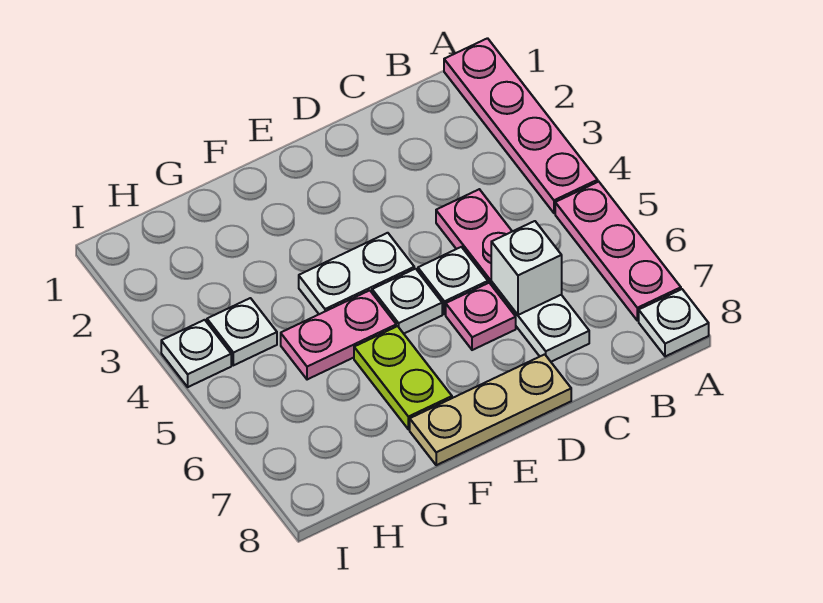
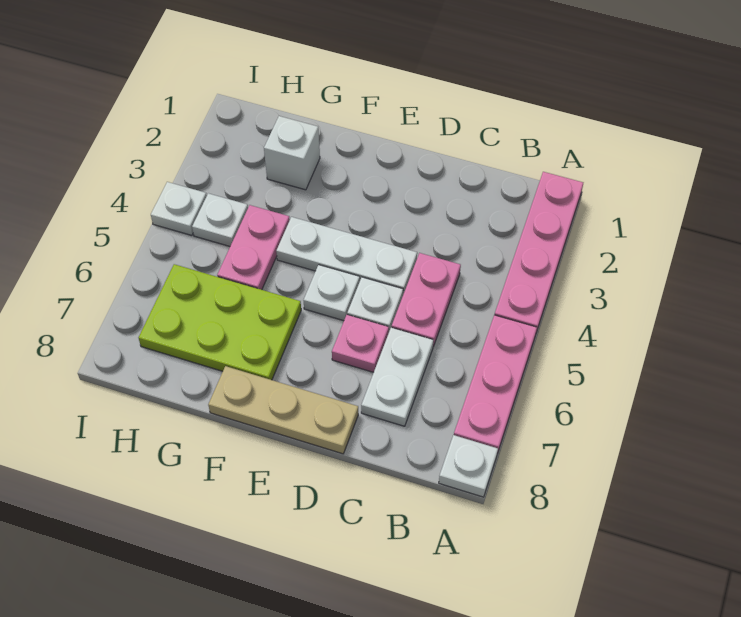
white 1x1 brick [491,221,562,315] -> white 1x1 brick moved to [264,116,320,190]
white 1x2 plate [299,233,414,314] -> white 1x3 plate [276,217,417,294]
pink 1x2 plate [281,290,396,380] -> pink 1x2 plate turned to [217,205,290,290]
lime 1x2 plate [354,326,452,429] -> lime 2x3 plate [139,264,301,380]

